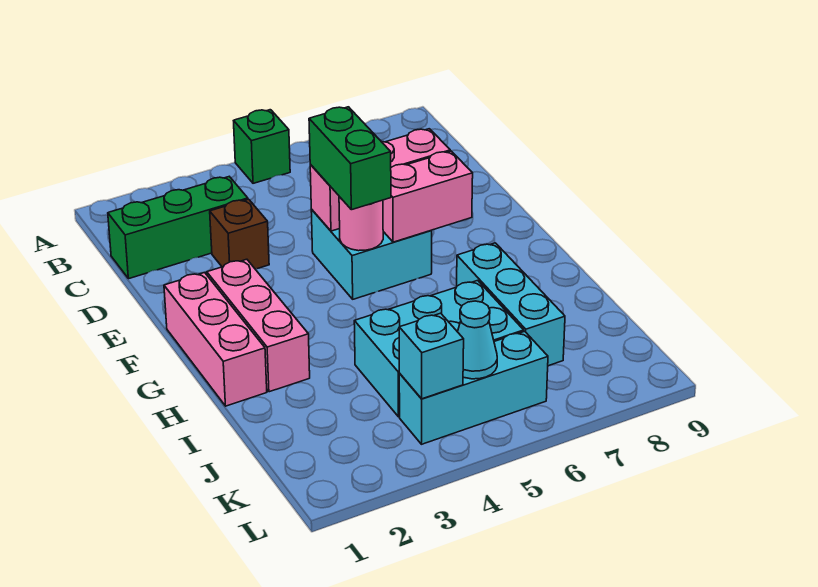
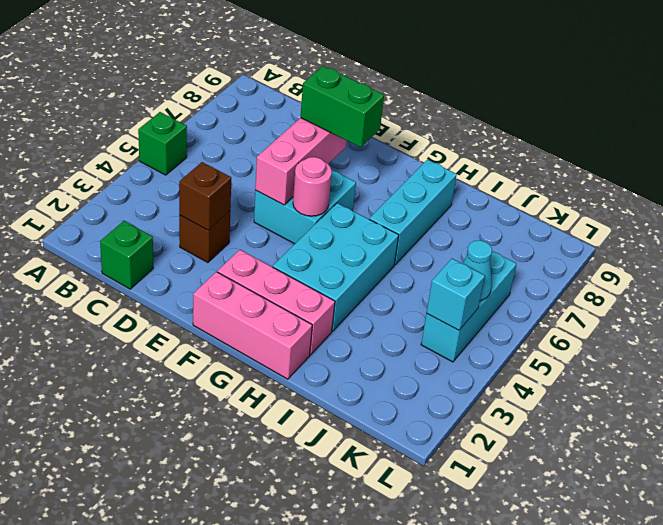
green 1x3 brick [108,177,248,279] -> green 1x1 brick [100,221,153,289]
none -> brown 1x1 brick [179,162,231,230]
green 1x2 brick [309,107,391,210] -> green 1x2 brick moved to [300,66,384,147]
pink 1x2 brick [383,151,473,242] -> none
cyan 1x3 brick [457,243,565,366] -> cyan 1x3 brick turned to [369,160,457,265]
cyan 2x3 brick [354,280,524,417] -> cyan 2x3 brick moved to [273,203,399,331]

